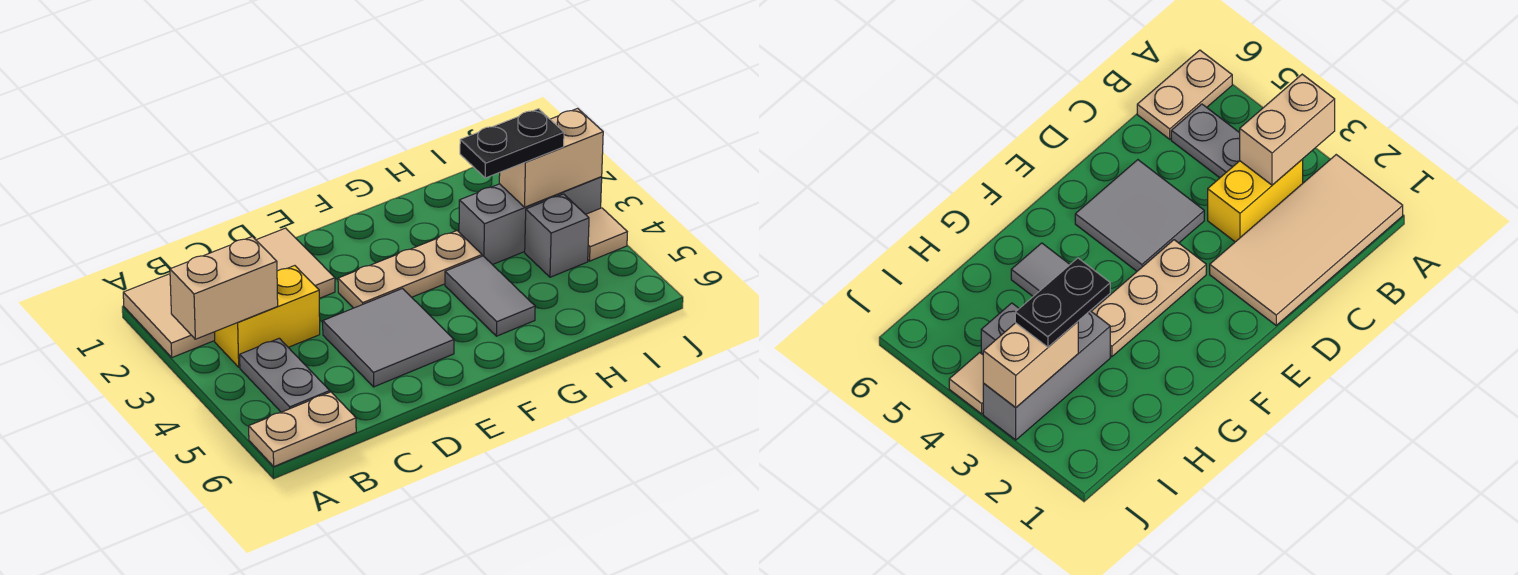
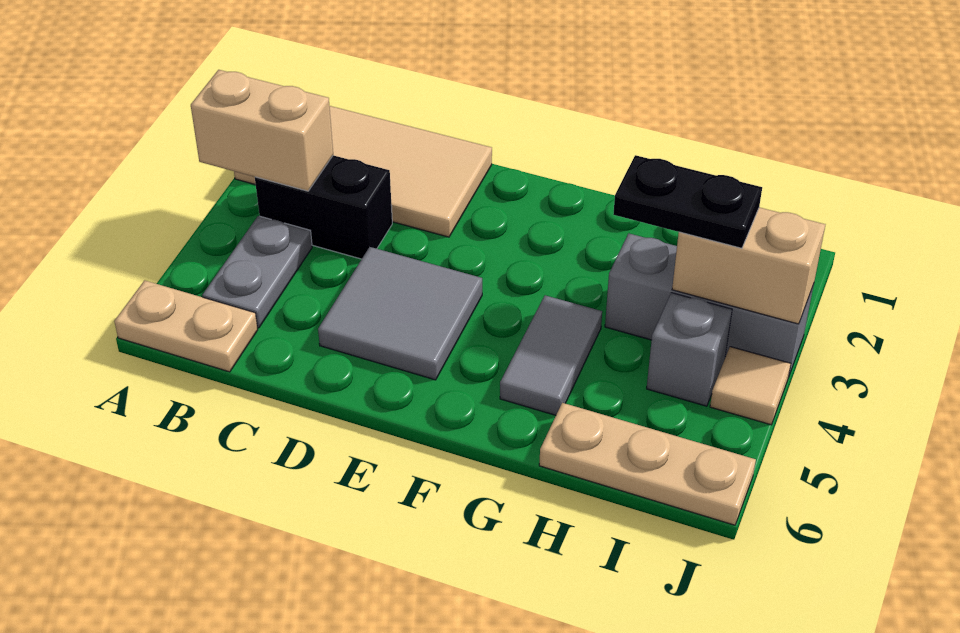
yellow 1x2 brick [214,266,320,367] -> black 1x2 brick [255,155,392,259]
tan 1x3 plate [338,231,482,308] -> tan 1x3 plate moved to [539,403,756,525]

